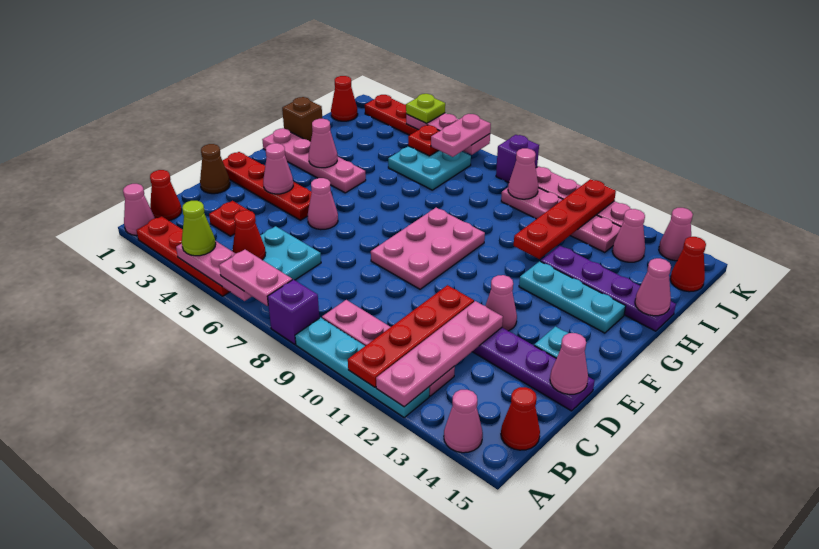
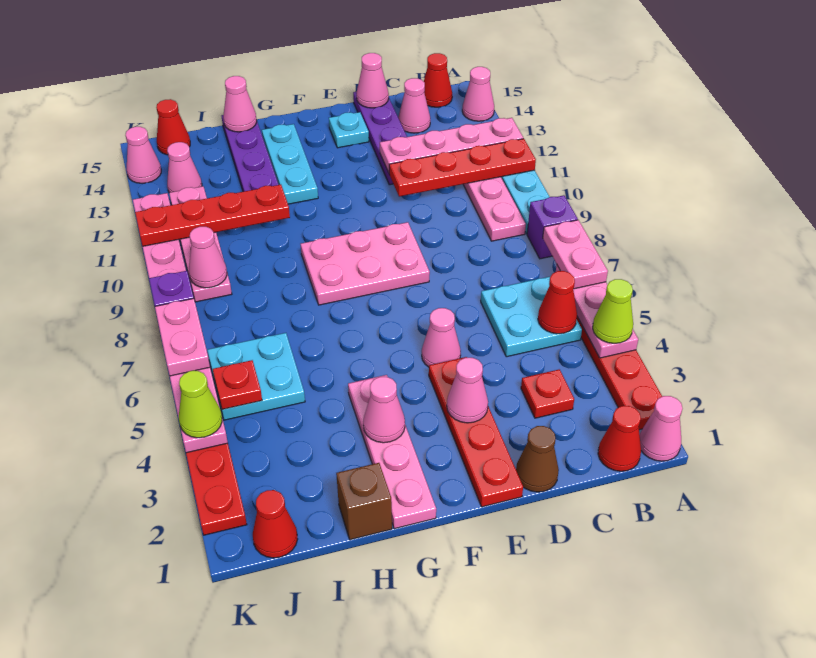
pink 1x1 cone [486,275,517,331] -> pink 1x1 cone moved to [398,78,430,133]
pink 1x2 plate [431,114,491,157] -> pink 1x2 plate turned to [155,298,210,376]
lime 1x1 plate [406,94,445,123] -> lime 1x1 cone [179,371,222,438]

